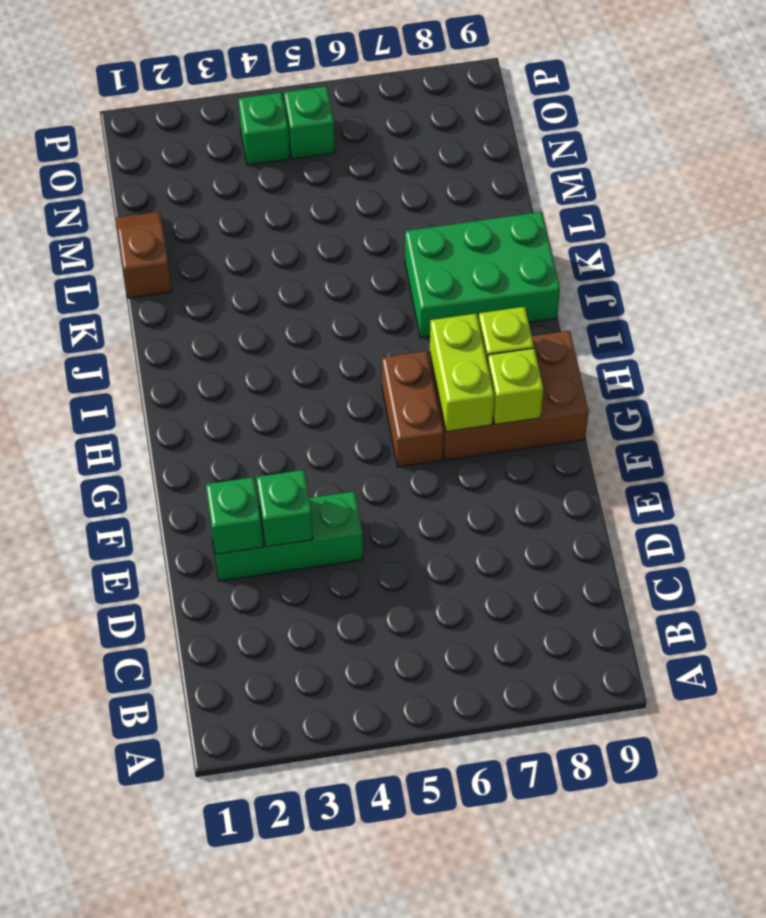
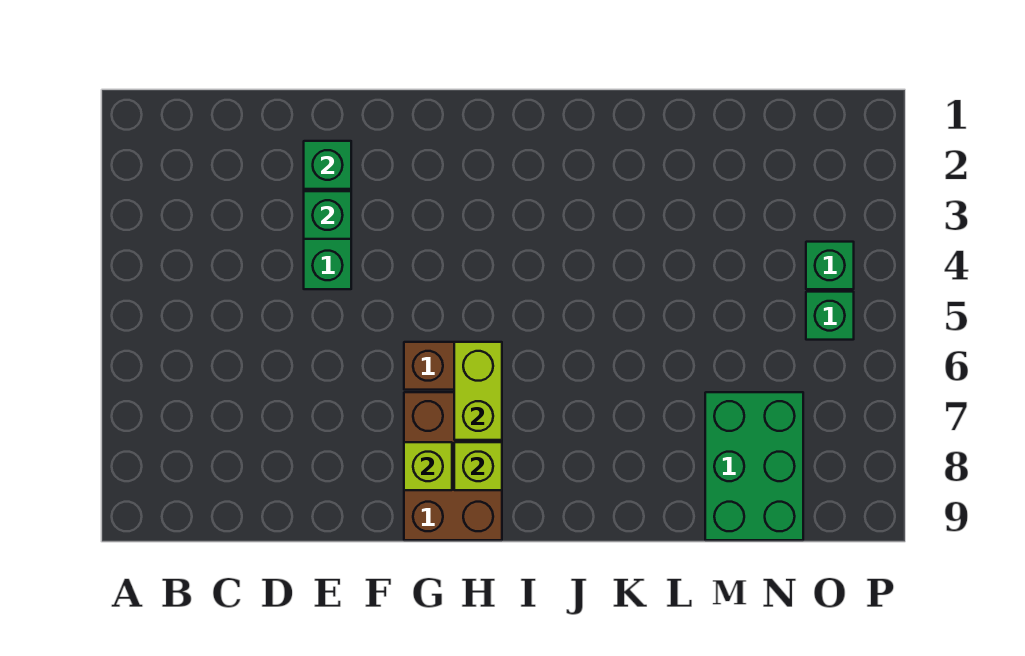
lime 1x2 brick [430,314,494,432] -> lime 1x2 brick turned to [454,342,502,440]
green 2x3 brick [405,212,560,338] -> green 2x3 brick moved to [705,392,803,540]
brown 1x2 slope [116,212,172,298] -> none

